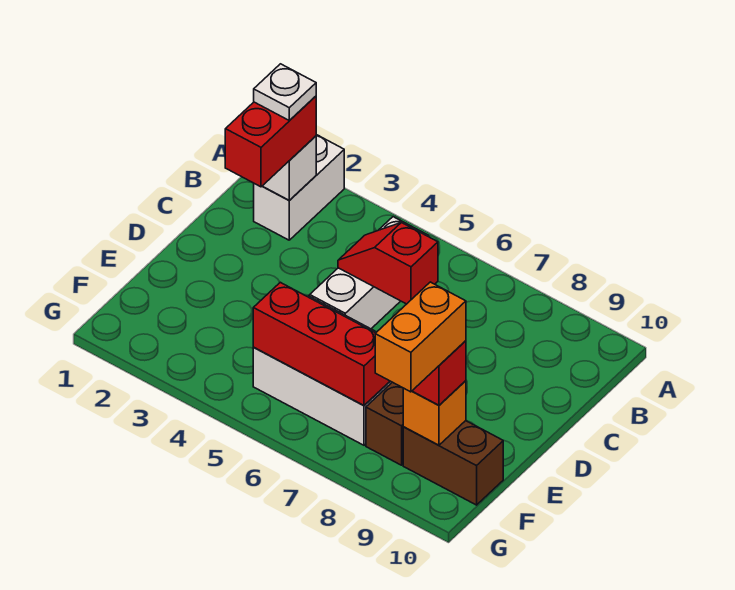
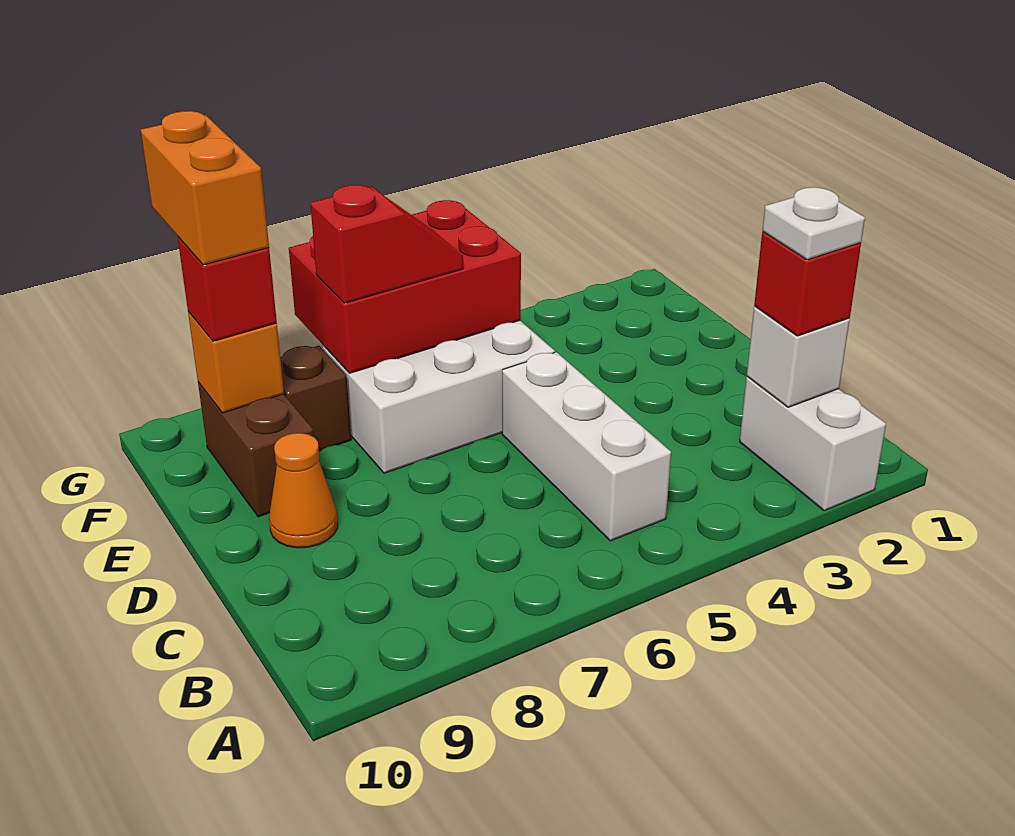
red 1x2 brick [225,96,316,187] -> red 1x1 brick [754,232,861,336]
red 1x2 slope [338,222,438,304] -> red 1x2 slope moved to [310,185,463,303]
none -> orange 1x1 cone [269,433,338,548]
red 1x3 brick [253,282,390,406] -> red 2x3 brick [289,200,521,373]
brown 1x2 brick [403,421,503,505] -> brown 1x2 brick turned to [198,382,314,517]

